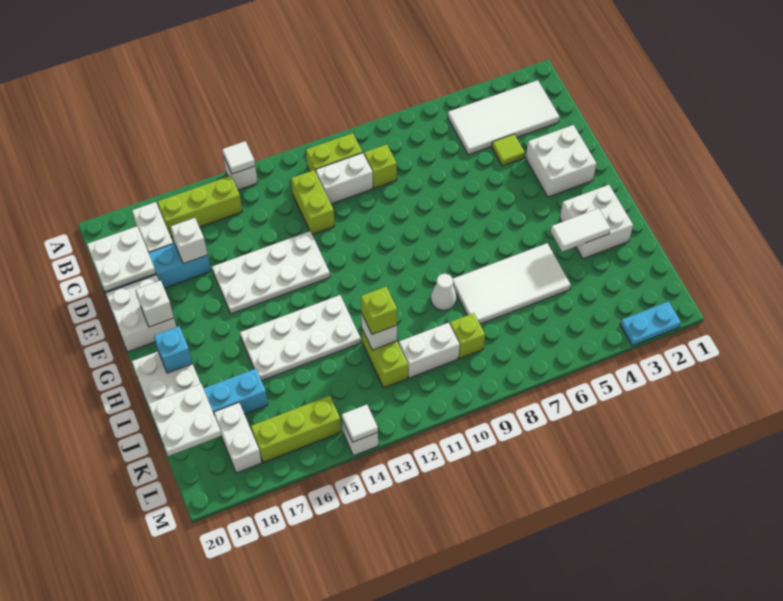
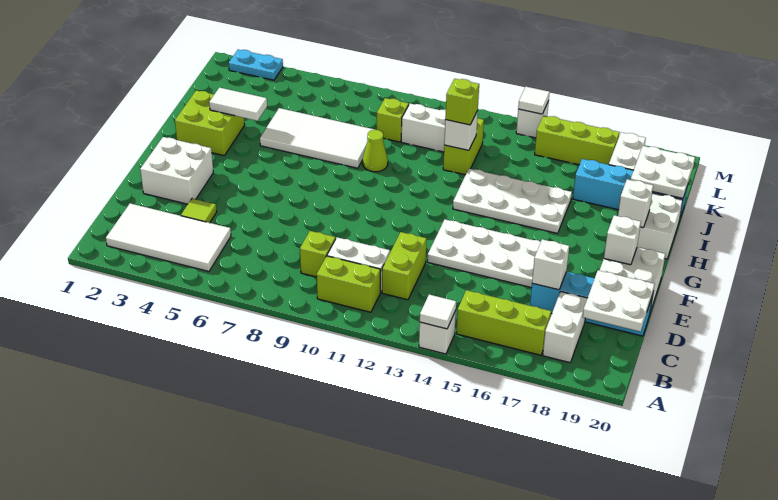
white 2x2 brick [560,185,633,259] -> lime 2x2 brick [175,91,245,156]
cyan 1x1 brick [154,327,193,373] -> white 1x1 brick [618,179,653,228]
white 1x1 cone [431,274,457,311] -> lime 1x1 cone [363,130,388,172]

